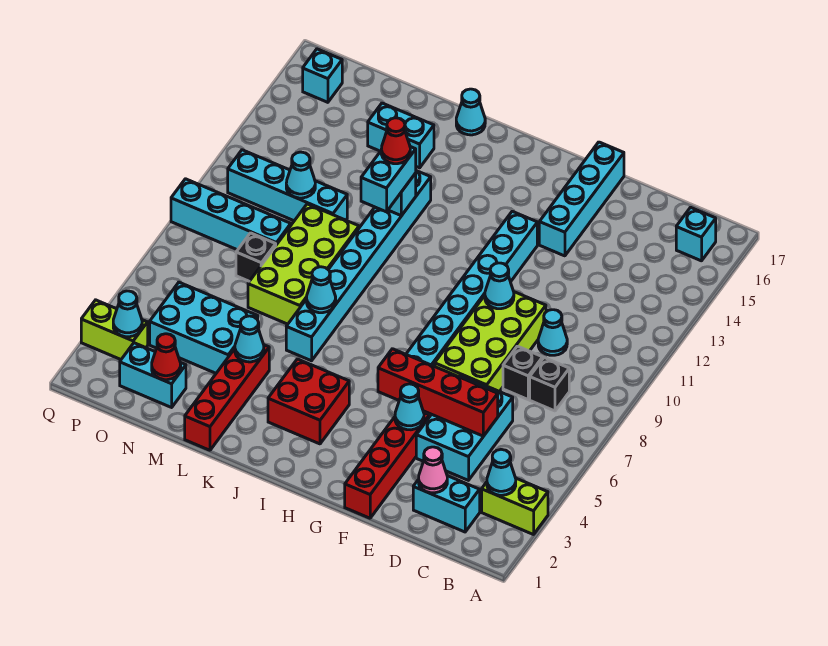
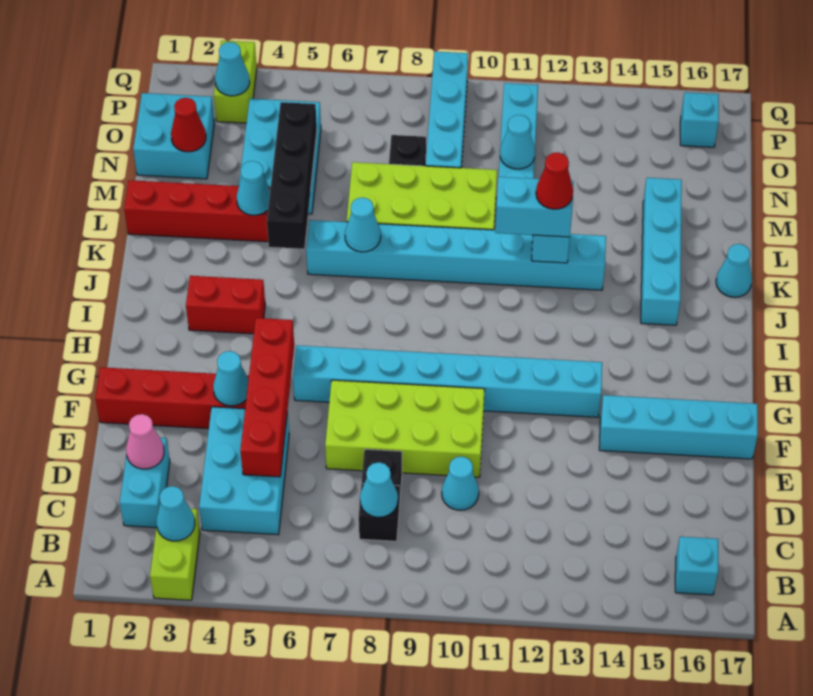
cyan 2x3 brick [416,375,513,480] -> cyan 2x3 brick turned to [199,407,289,535]
cyan 1x1 cone [485,263,514,309] -> cyan 1x1 cone moved to [360,462,398,517]
red 2x2 brick [268,359,349,444] -> red 1x2 brick [186,276,265,334]
none -> black 1x4 brick [267,102,317,249]
cyan 1x2 brick [368,103,434,168] -> cyan 1x4 brick [641,178,682,325]
cyan 1x2 brick [120,343,186,407] -> cyan 2x2 brick [133,93,214,179]

